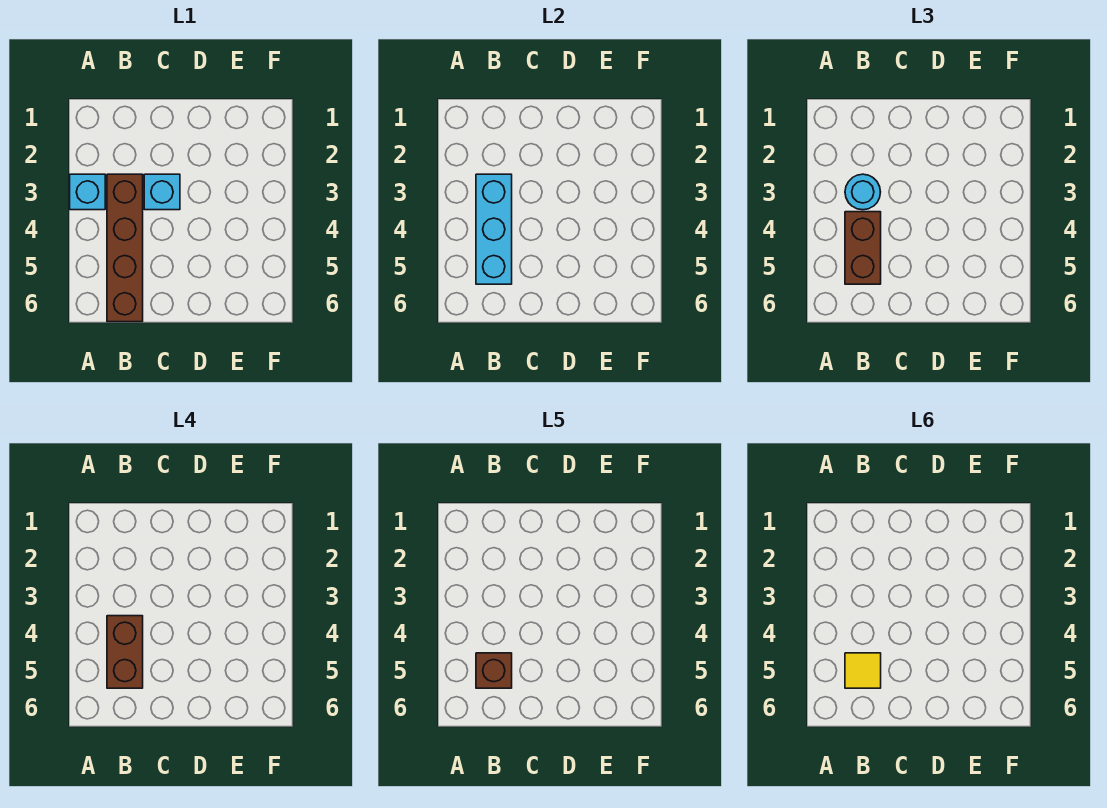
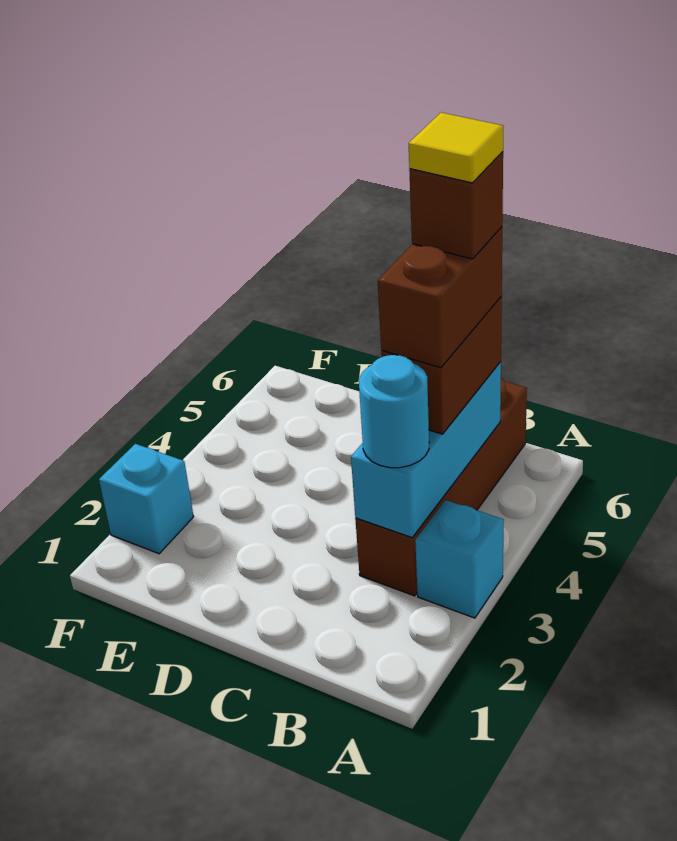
cyan 1x1 brick [144,174,180,210] -> cyan 1x1 brick moved to [99,444,194,554]

